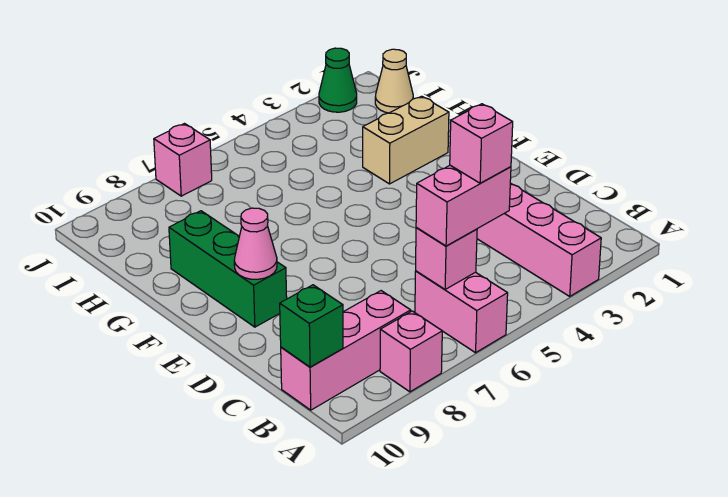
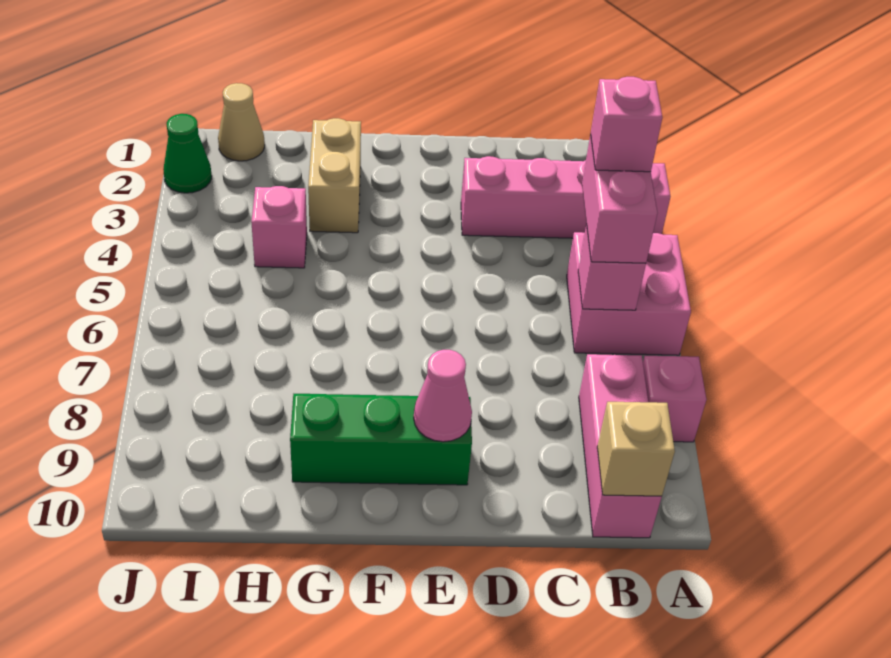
pink 1x2 brick [415,271,508,353] -> pink 2x2 brick [567,232,691,355]
green 1x1 brick [280,285,343,367] -> tan 1x1 brick [597,402,675,496]
pink 1x1 brick [154,124,212,196] -> pink 1x1 brick moved to [251,186,307,268]

